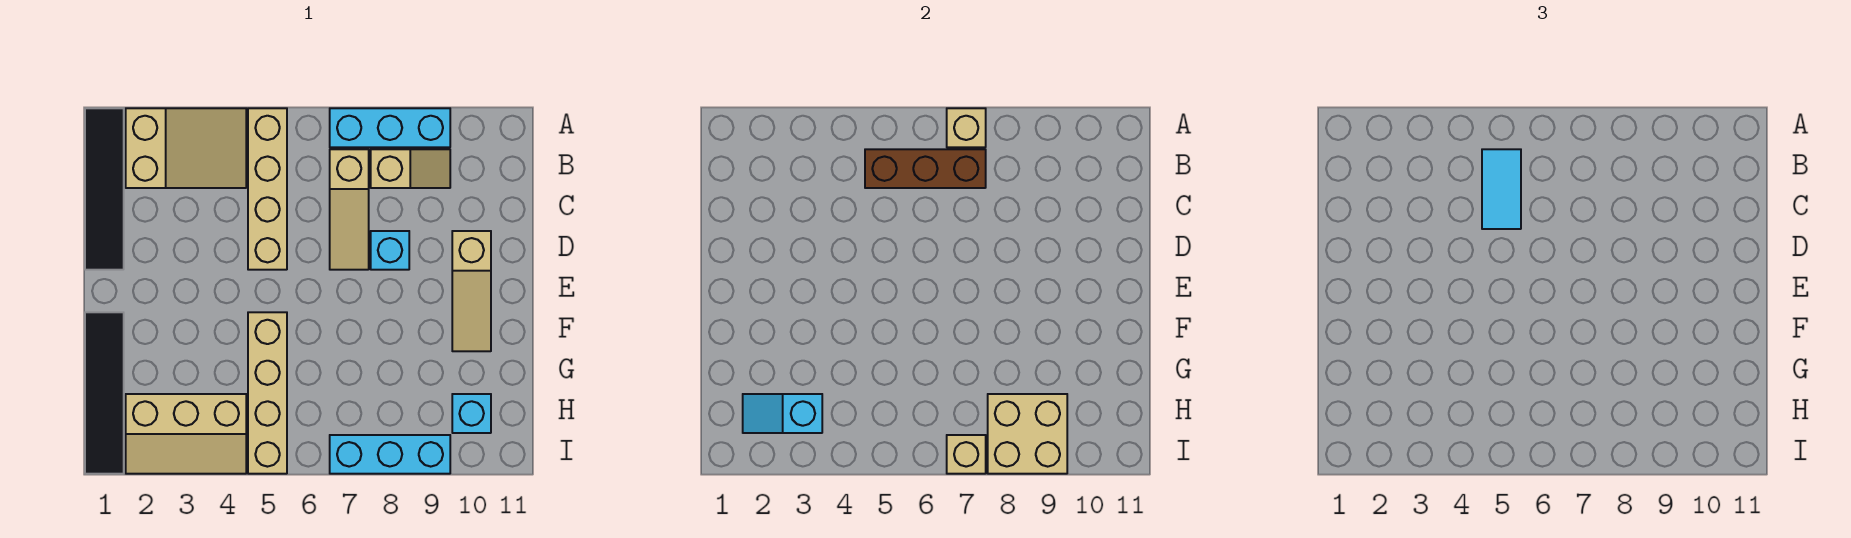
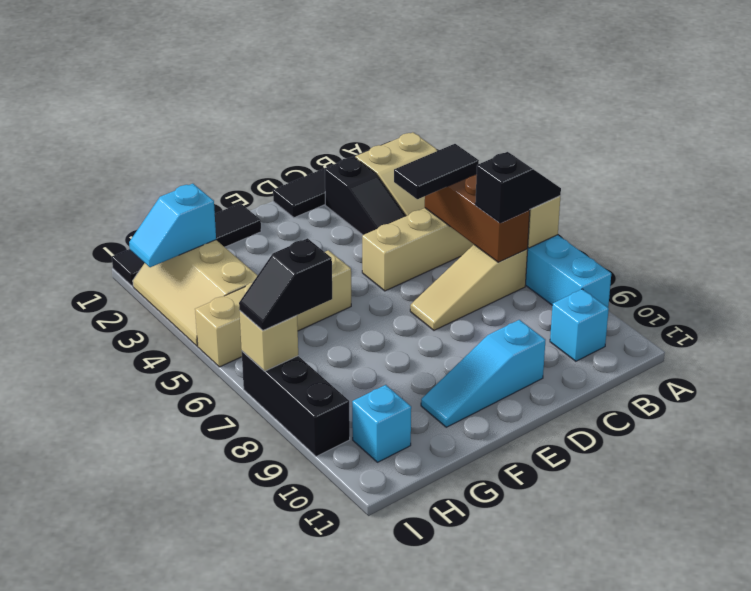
none -> black 1x2 slope [475,152,561,223]
cyan 1x2 tile [1482,149,1521,229] -> black 1x2 tile [394,144,479,199]
tan 1x2 slope [371,149,450,188] -> none
none -> black 1x3 slope [325,157,406,235]
cyan 1x1 brick [371,231,409,270] -> cyan 1x1 brick moved to [550,289,609,361]
tan 1x3 slope [452,231,491,351] -> cyan 1x3 slope [421,320,545,427]
cyan 1x2 slope [743,394,822,433] -> cyan 1x2 slope turned to [129,184,216,267]
none -> black 1x2 slope [239,238,332,330]
tan 2x2 brick [988,394,1067,474] -> none
cyan 1x3 brick [330,435,450,474] -> black 1x3 brick [242,351,350,457]

